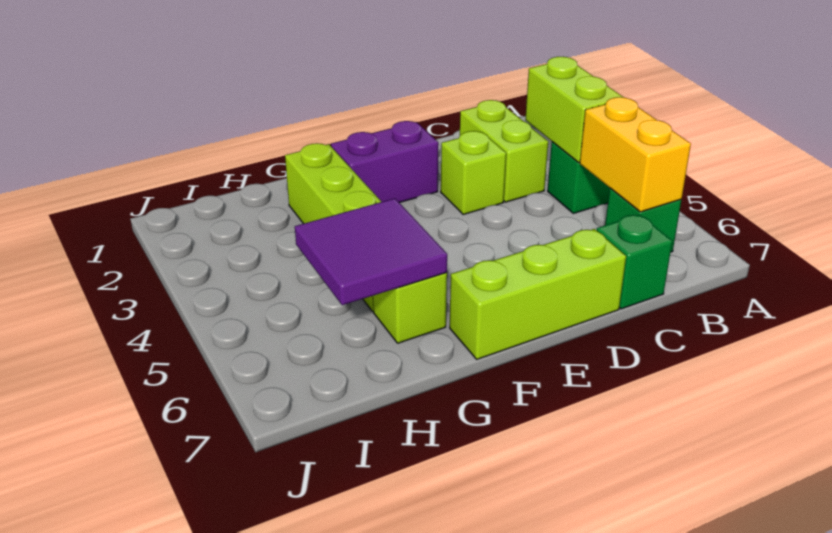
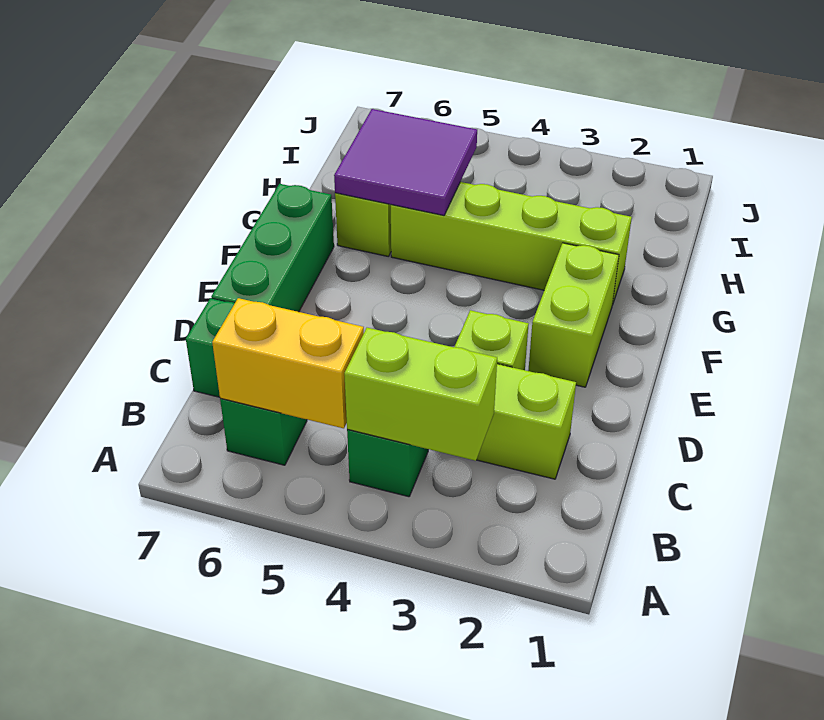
lime 1x3 brick [450,229,626,359] -> green 1x3 brick [211,184,334,312]
purple 1x2 brick [331,121,438,203] -> lime 1x2 brick [528,243,619,387]

